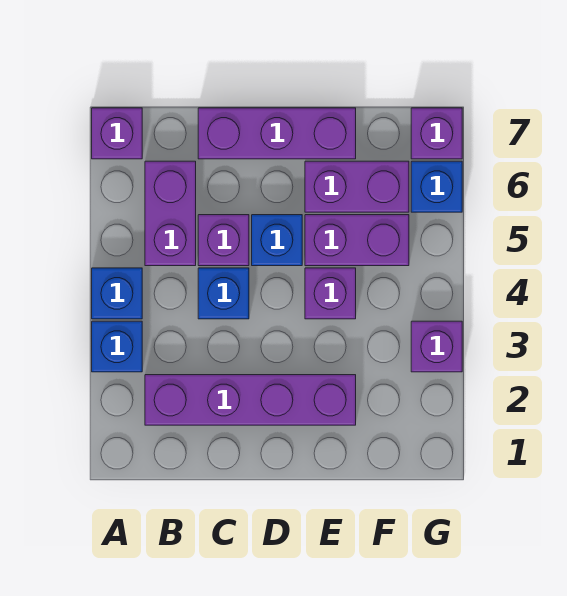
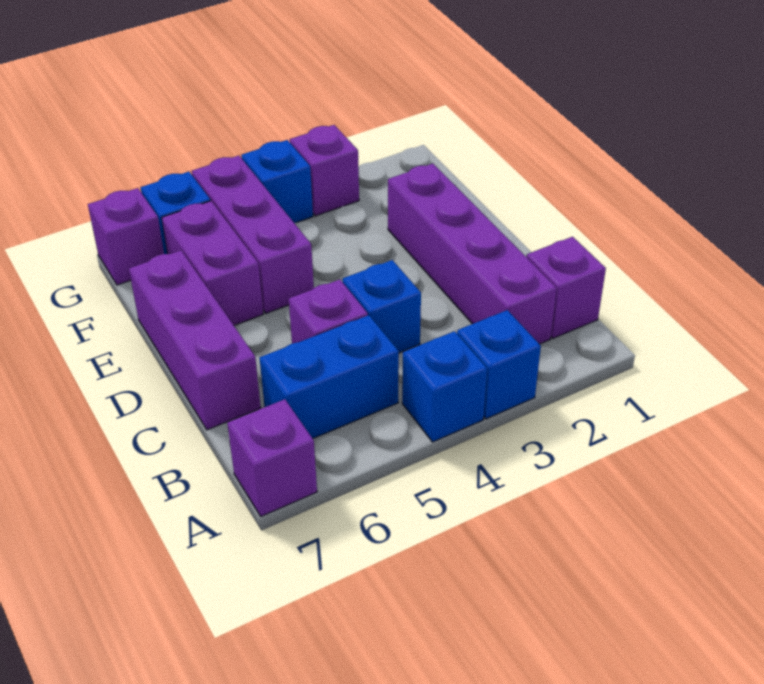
purple 1x2 brick [145,161,196,266] -> blue 1x2 brick [260,315,399,439]
blue 1x1 brick [252,215,302,266] -> blue 1x1 brick moved to [241,140,313,223]
purple 1x1 brick [305,268,356,319] -> purple 1x1 brick moved to [526,237,606,338]
purple 1x2 brick [305,215,409,266] -> purple 1x3 brick [192,156,314,313]

